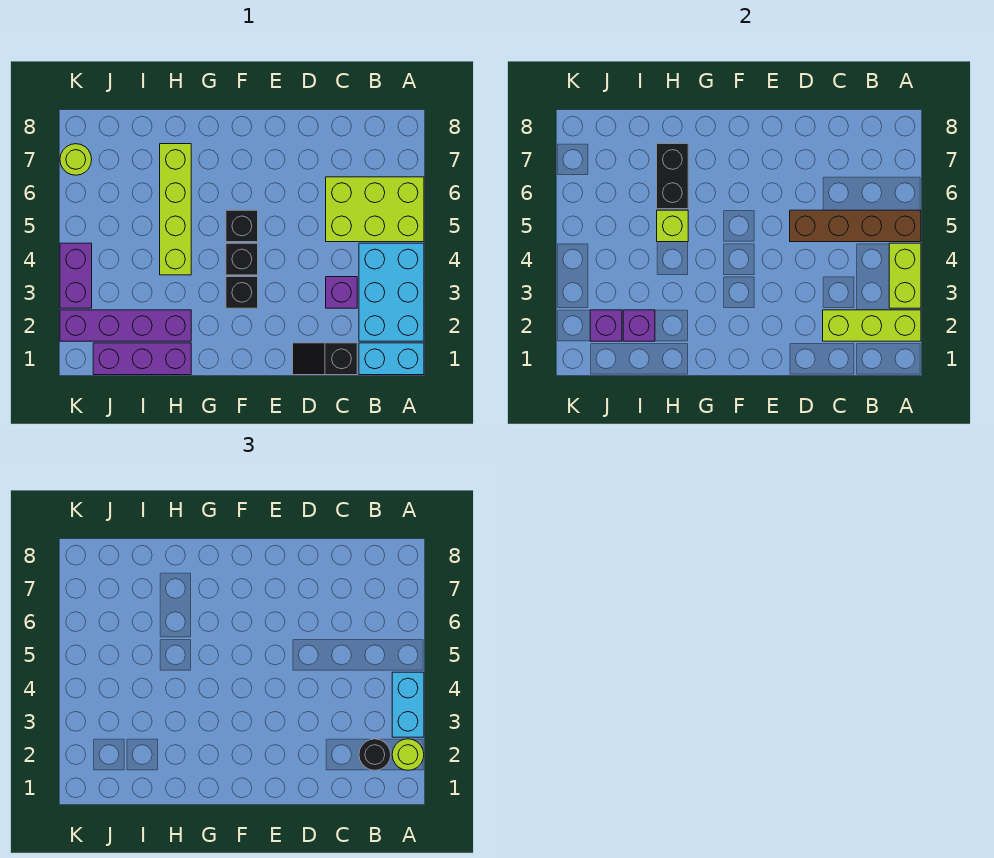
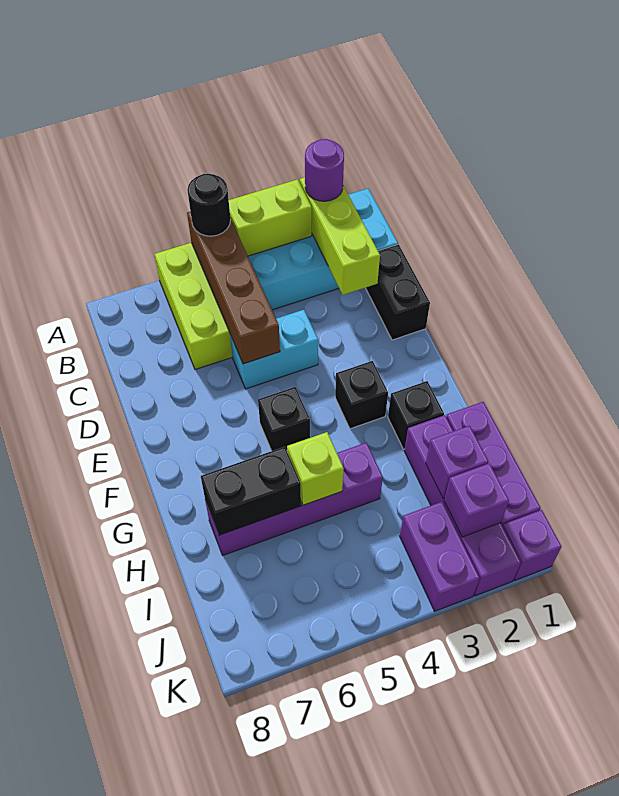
lime 1x1 round brick [392,739,424,770] -> purple 1x1 round brick [305,139,344,201]
cyan 1x2 brick [392,672,424,737] -> cyan 1x2 brick moved to [230,310,318,389]
black 1x1 round brick [359,739,391,770] -> black 1x1 round brick moved to [187,174,230,236]
black 1x2 slope [293,343,357,375] -> black 1x2 brick [366,244,430,340]
purple 1x1 brick [326,277,357,308] -> purple 1x1 brick moved to [503,510,562,580]
black 1x1 brick [226,243,258,275] -> black 1x1 brick moved to [388,381,444,449]
lime 1x4 brick [160,144,191,275] -> purple 1x4 brick [205,443,383,555]
purple 1x2 brick [60,243,92,308] -> purple 1x2 brick turned to [400,502,480,611]
lime 1x1 round brick [60,144,92,175] -> none

